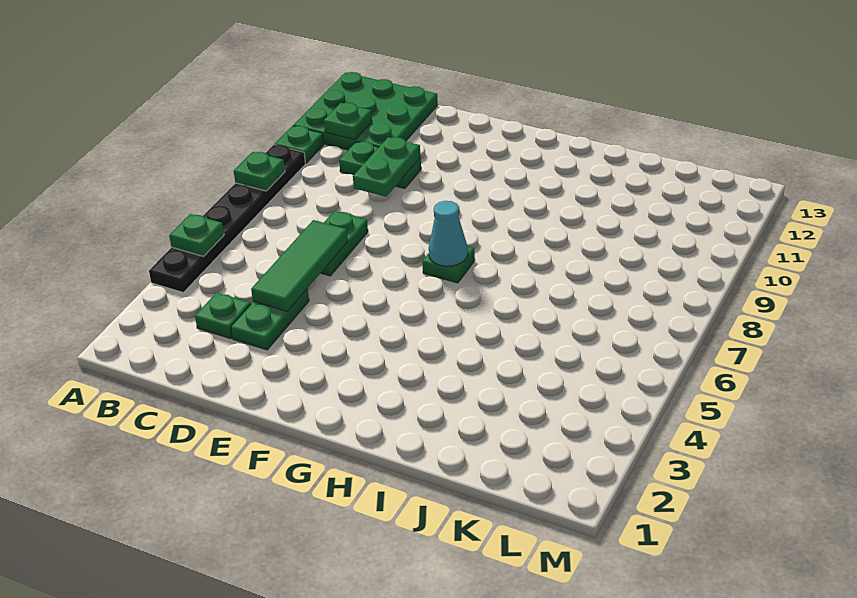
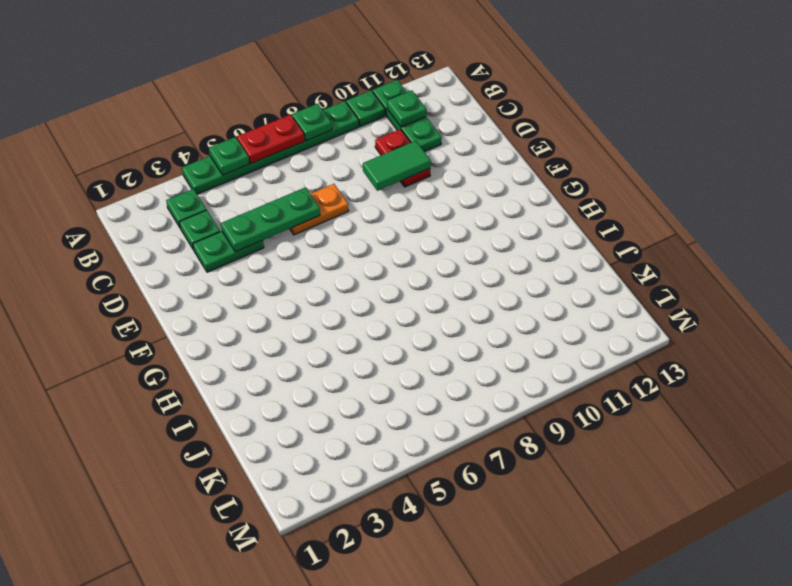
black 1x6 plate [149,145,305,292] -> green 1x6 plate [182,101,359,194]
none -> red 1x2 plate [237,115,305,163]
green 3x3 plate [293,72,438,150] -> green 1x3 plate [373,80,442,152]
green 1x2 plate [339,142,421,188] -> red 1x2 plate [375,129,430,187]
green 1x3 tile [251,220,348,311] -> green 1x3 plate [221,187,320,252]
green 1x2 plate [321,211,368,276] -> orange 1x2 plate [290,184,349,235]
green 1x2 plate [353,137,421,197] -> green 1x2 tile [363,141,431,191]
green 1x1 plate [422,247,475,283] -> green 1x1 plate moved to [166,189,206,227]
cyan 1x1 cone [429,201,468,266] -> none

